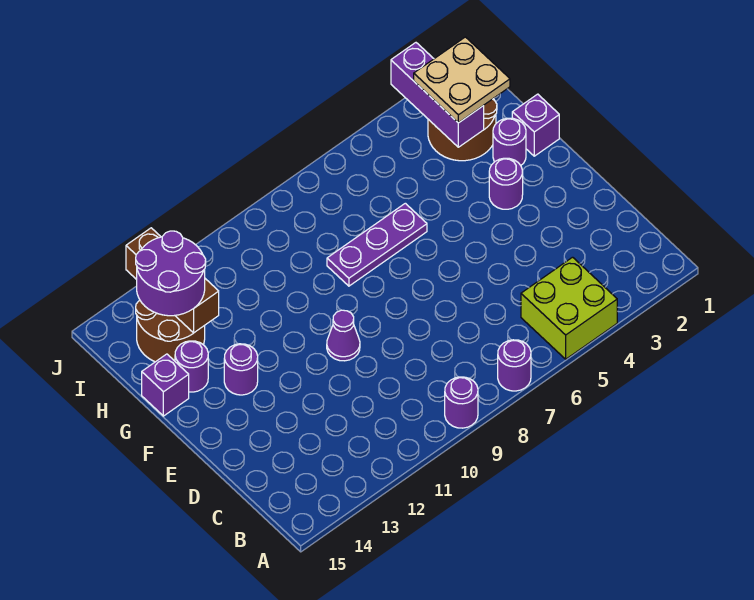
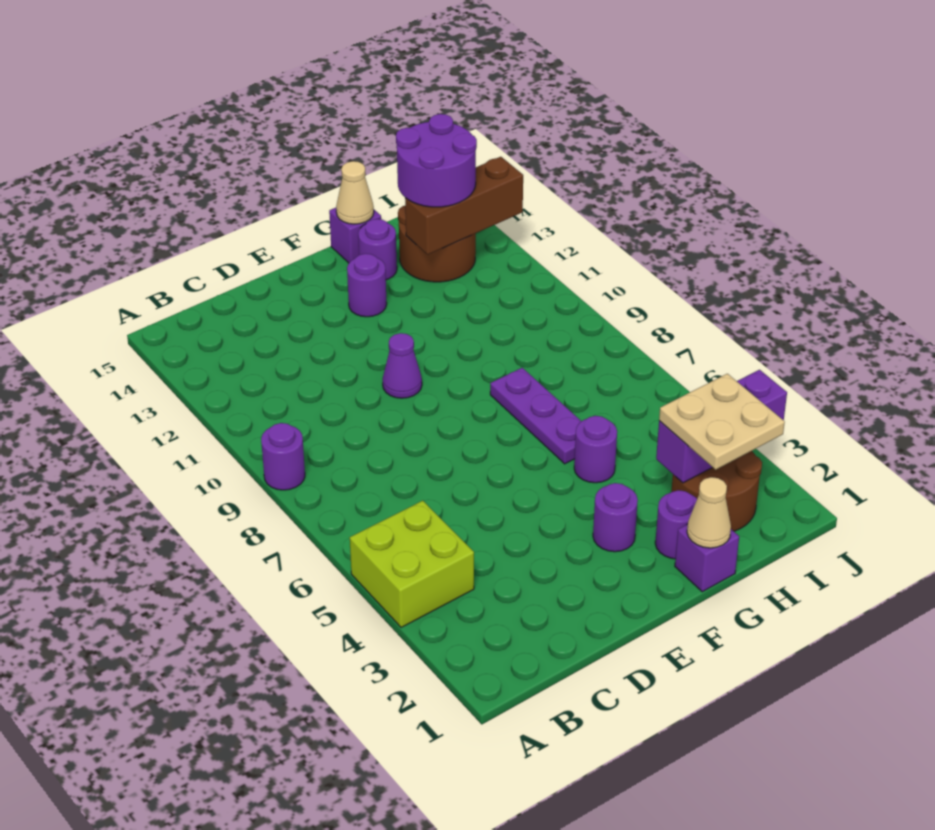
purple 1x1 round brick [498,340,531,391] -> purple 1x1 round brick moved to [574,416,617,483]
none -> tan 1x1 cone [687,477,731,548]
none -> tan 1x1 cone [336,161,374,224]

